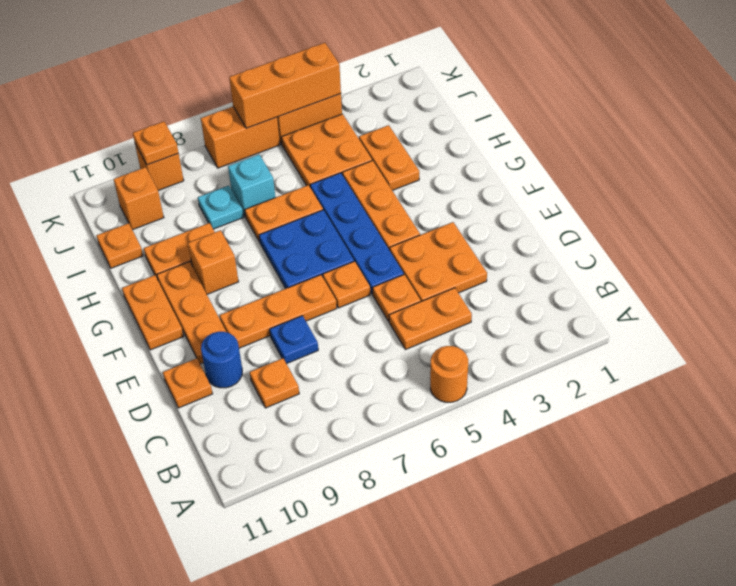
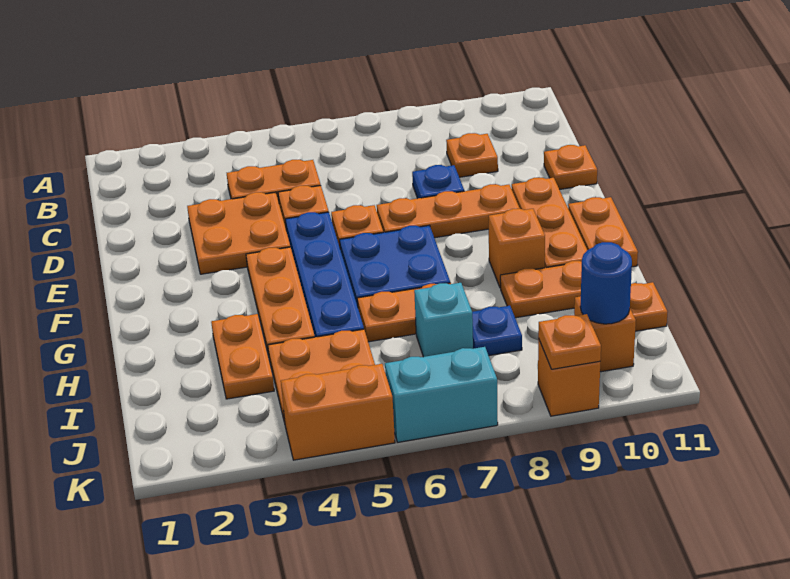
orange 1x1 round brick [430,346,468,402] -> none
blue 1x1 round brick [201,332,242,388] -> blue 1x1 round brick moved to [580,242,632,324]
cyan 1x1 plate [198,186,243,229] -> blue 1x1 plate [472,306,522,356]
orange 1x3 brick [229,43,341,128] -> none
orange 1x2 brick [201,107,280,168] -> cyan 1x2 brick [385,347,498,442]

